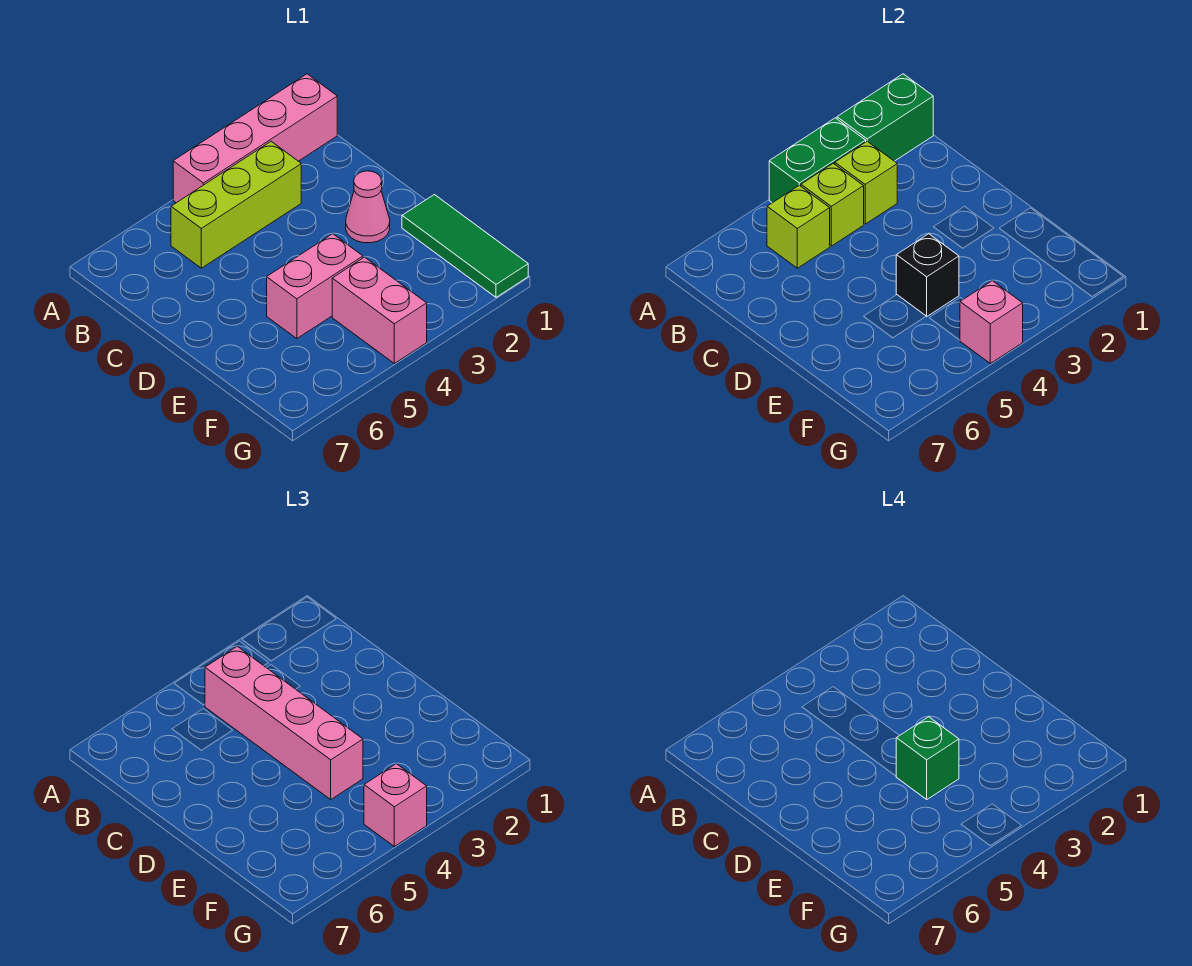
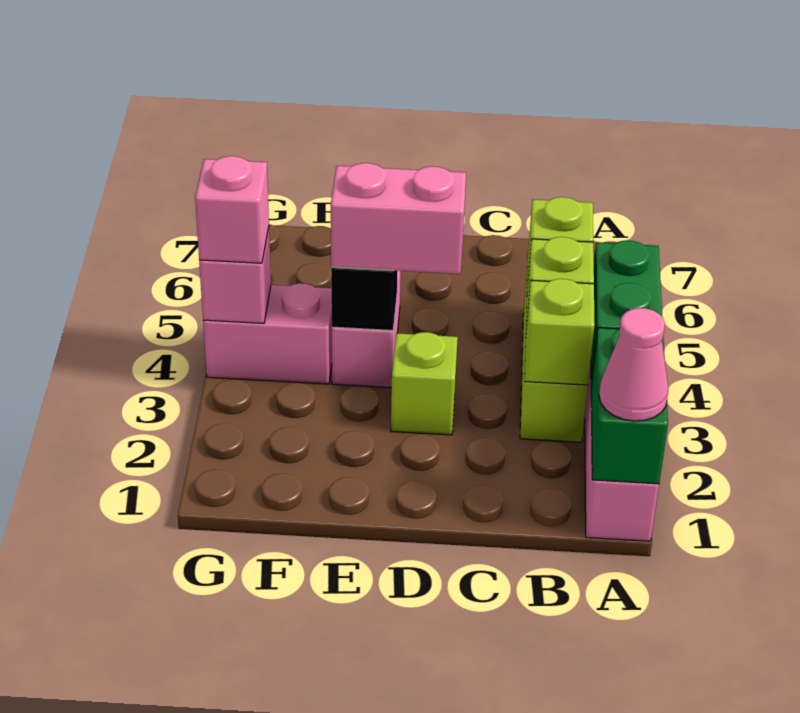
pink 1x4 brick [205,646,363,799] -> pink 1x2 brick [331,163,466,274]
pink 1x1 cone [346,171,390,243] -> pink 1x1 cone moved to [599,308,668,421]
none -> lime 1x1 brick [391,332,458,435]
green 1x3 tile [402,195,528,297] -> none
green 1x1 brick [896,717,959,799] -> none

